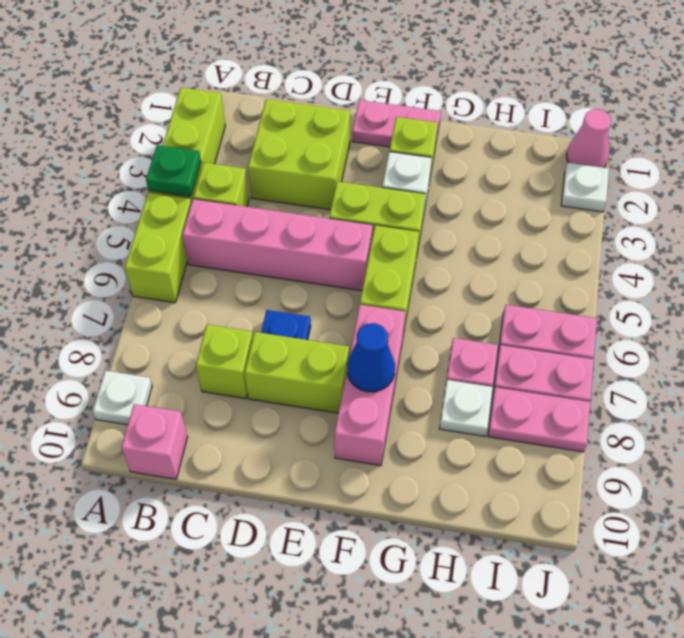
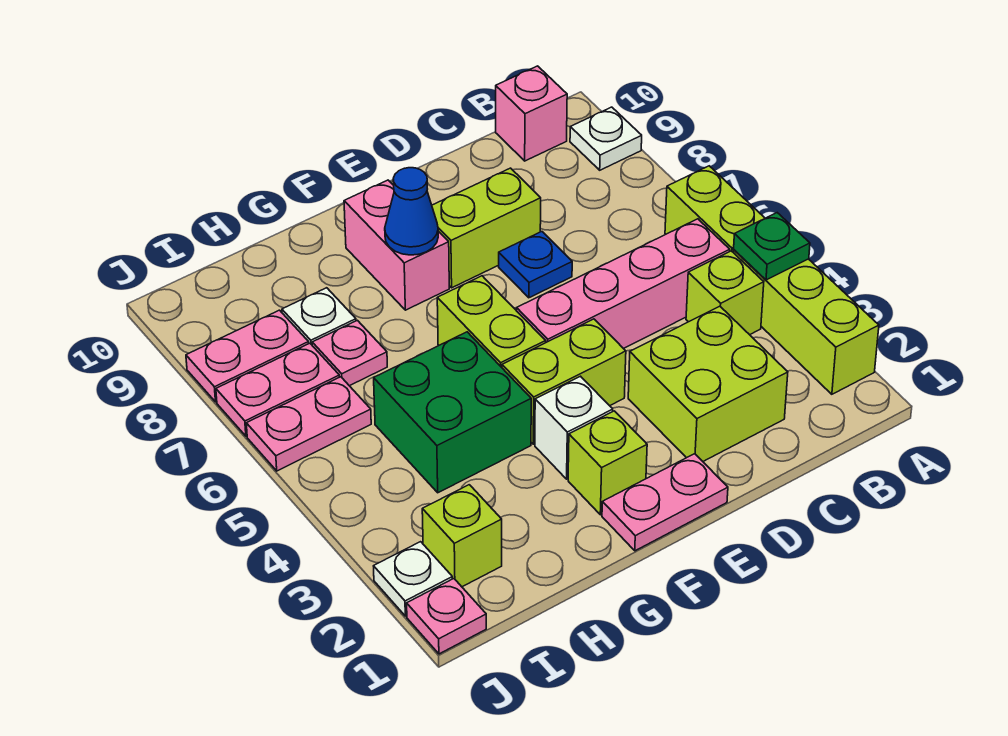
lime 1x1 brick [196,325,253,399] -> lime 1x1 brick moved to [422,485,502,587]
pink 1x3 brick [335,305,405,465] -> pink 1x2 brick [344,180,449,310]
none -> green 2x2 brick [374,332,531,493]
pink 1x1 cone [566,109,611,168] -> pink 1x1 plate [407,579,486,654]

